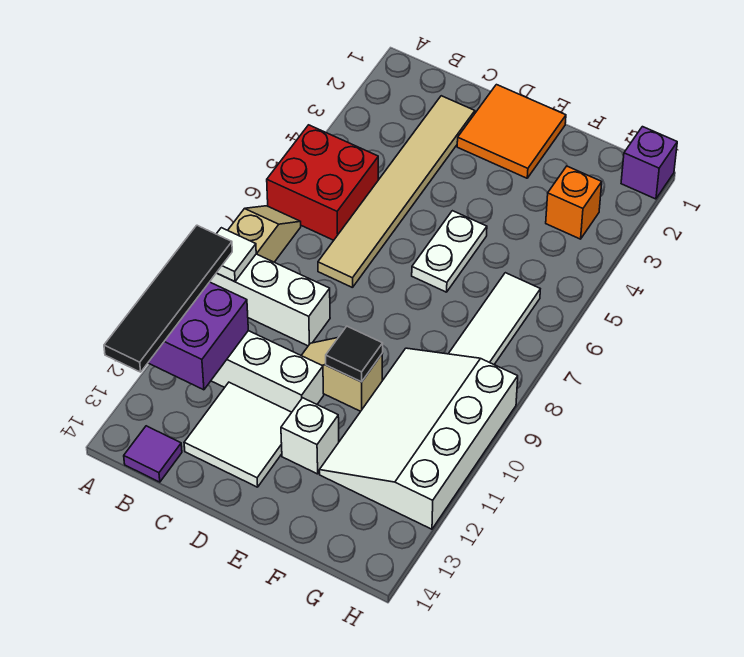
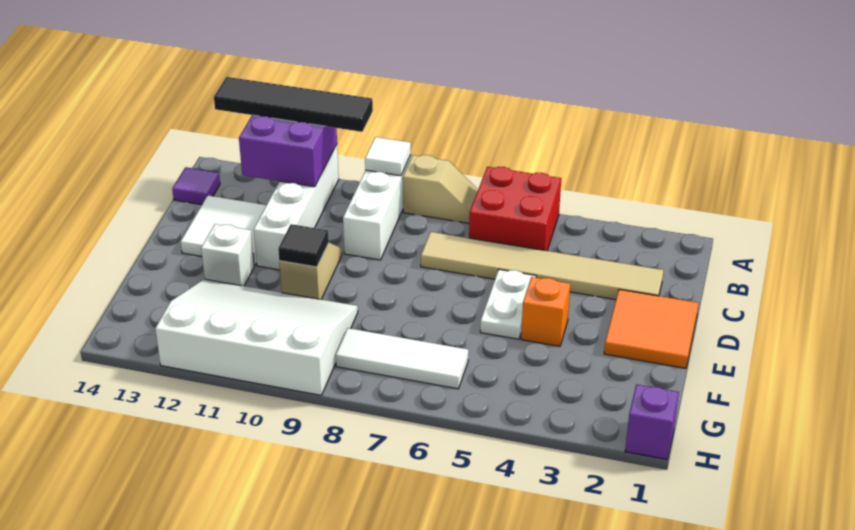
white 1x2 plate [412,211,487,292] -> white 1x2 plate turned to [480,269,536,339]
orange 1x1 brick [546,166,602,239] -> orange 1x1 brick moved to [521,277,570,346]

